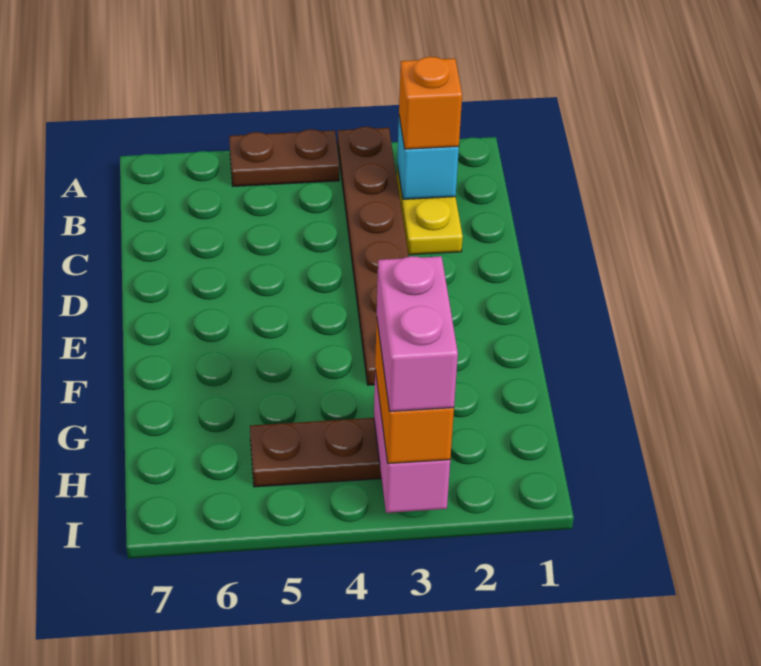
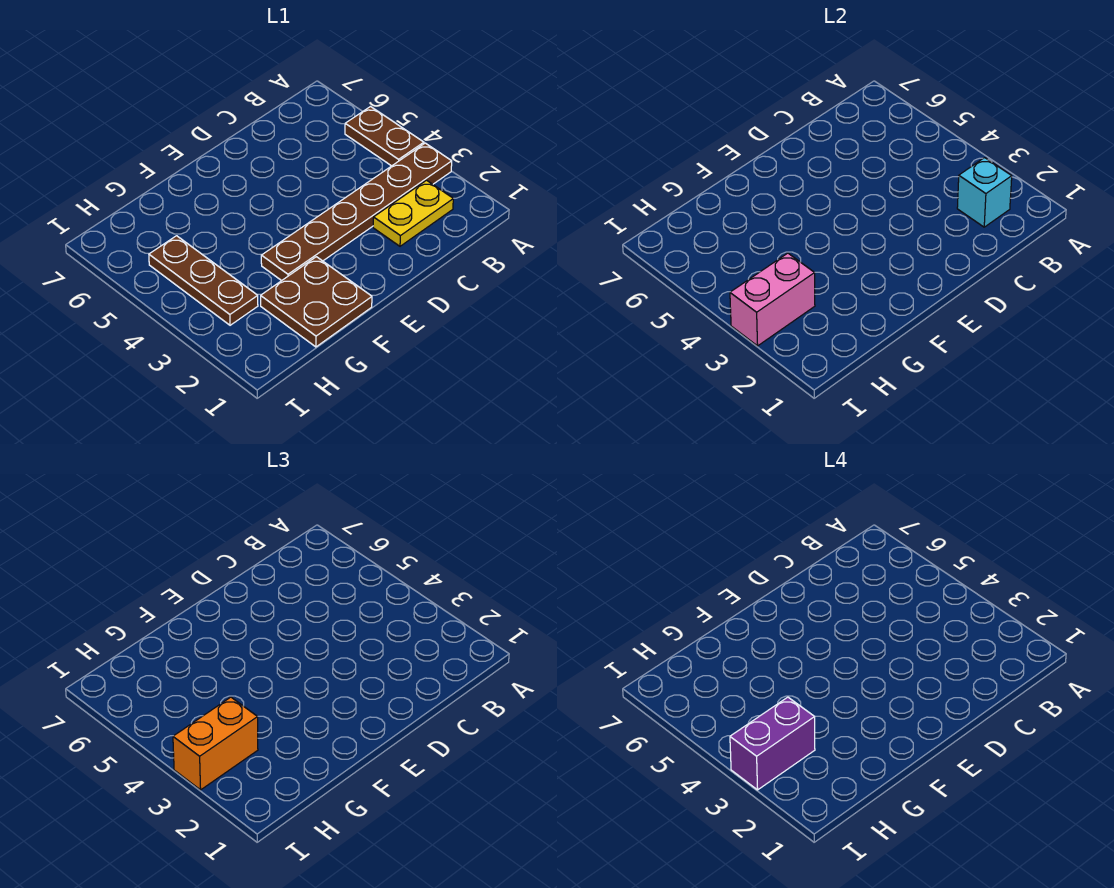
orange 1x1 brick [399,57,462,149] -> none
none -> brown 2x2 plate [261,257,372,347]
pink 1x2 brick [377,256,458,412] -> purple 1x2 brick [730,697,815,790]

